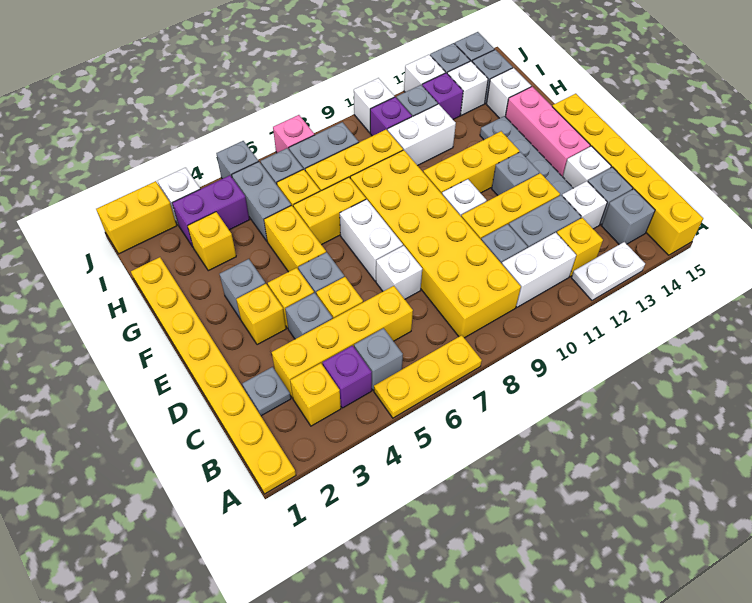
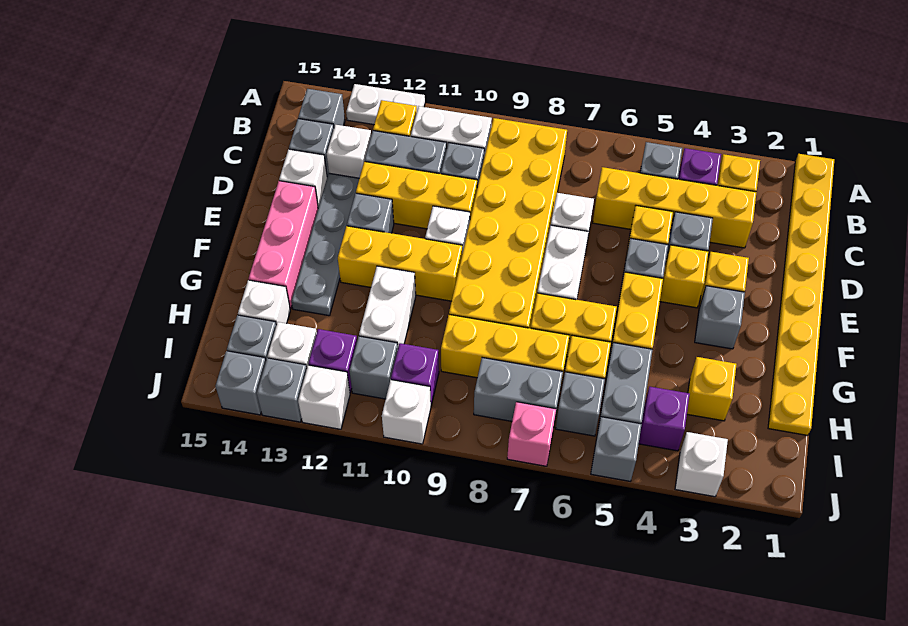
yellow 1x3 plate [374,335,482,418] -> none
yellow 1x6 brick [552,94,703,255] -> none
grey 1x1 plate [242,367,291,416] -> none
white 1x2 brick [388,104,456,166] -> white 1x2 brick turned to [359,266,416,346]
purple 1x2 brick [172,175,250,247] -> purple 1x1 brick [639,387,689,451]
yellow 1x2 brick [96,181,177,254] -> none

